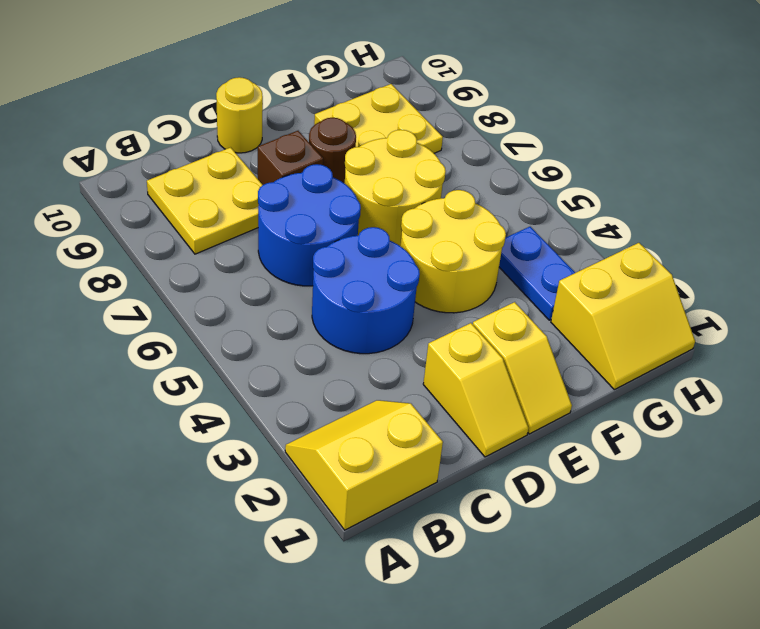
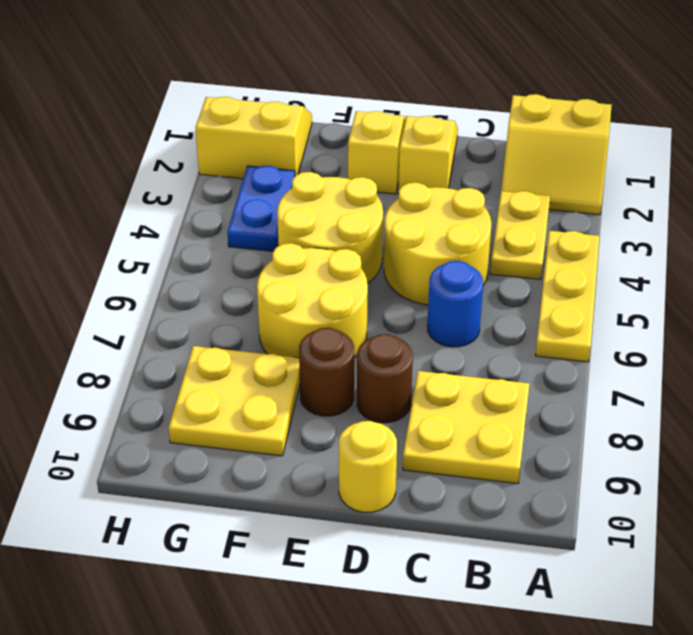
none -> yellow 1x3 plate [535,231,600,362]
none -> yellow 1x2 plate [490,191,550,280]
blue 2x2 round brick [312,227,420,354] -> yellow 2x2 round brick [384,183,491,305]
blue 2x2 round brick [258,164,361,286] -> blue 1x1 round brick [427,261,483,347]
brown 1x1 brick [258,131,323,185] -> brown 1x1 round brick [357,334,413,423]

